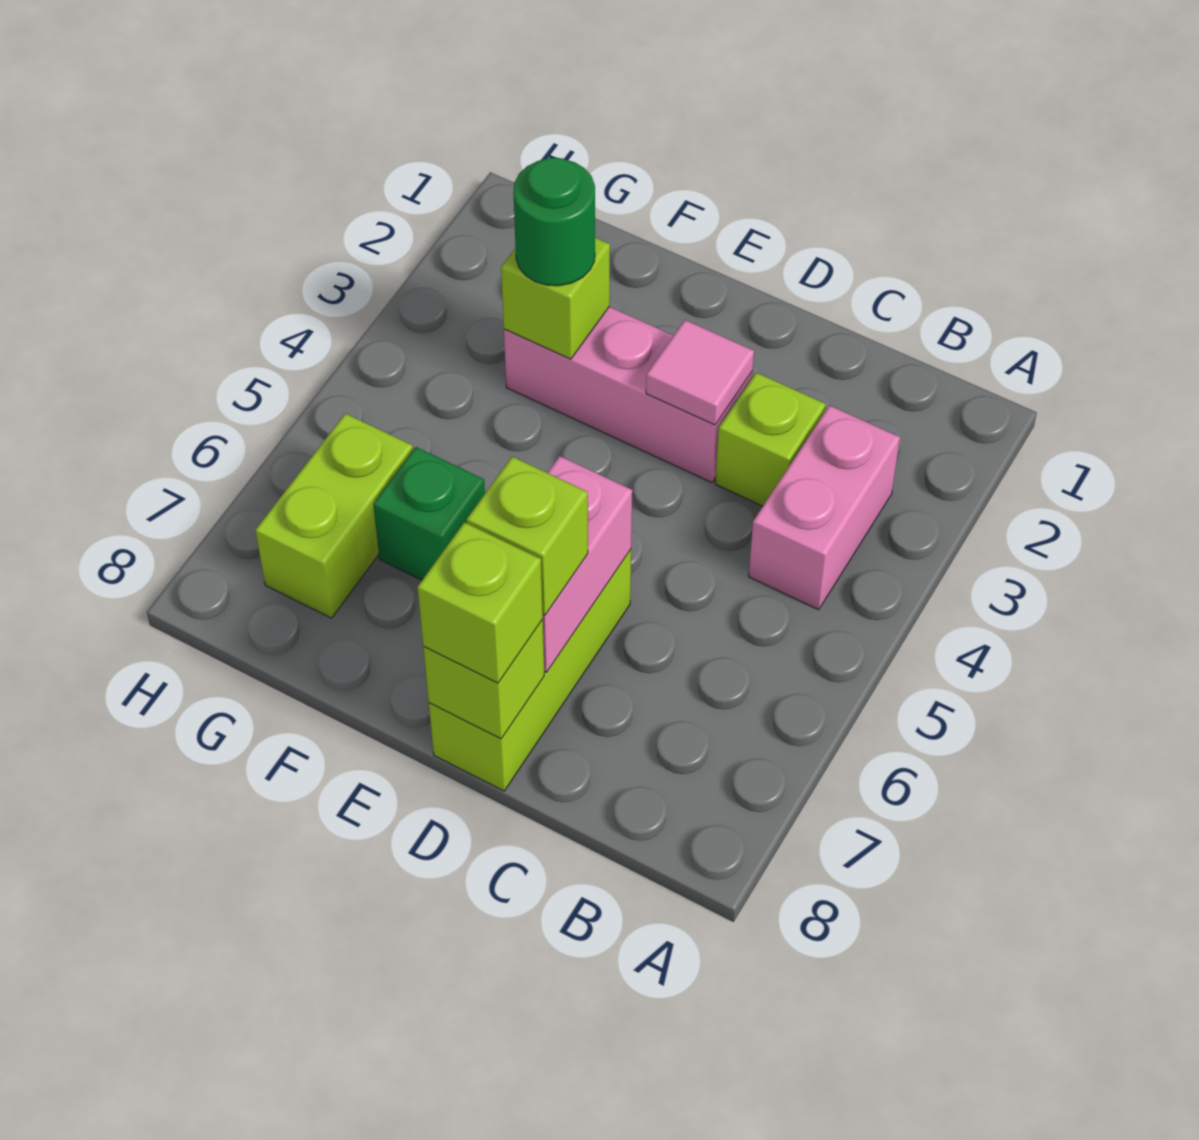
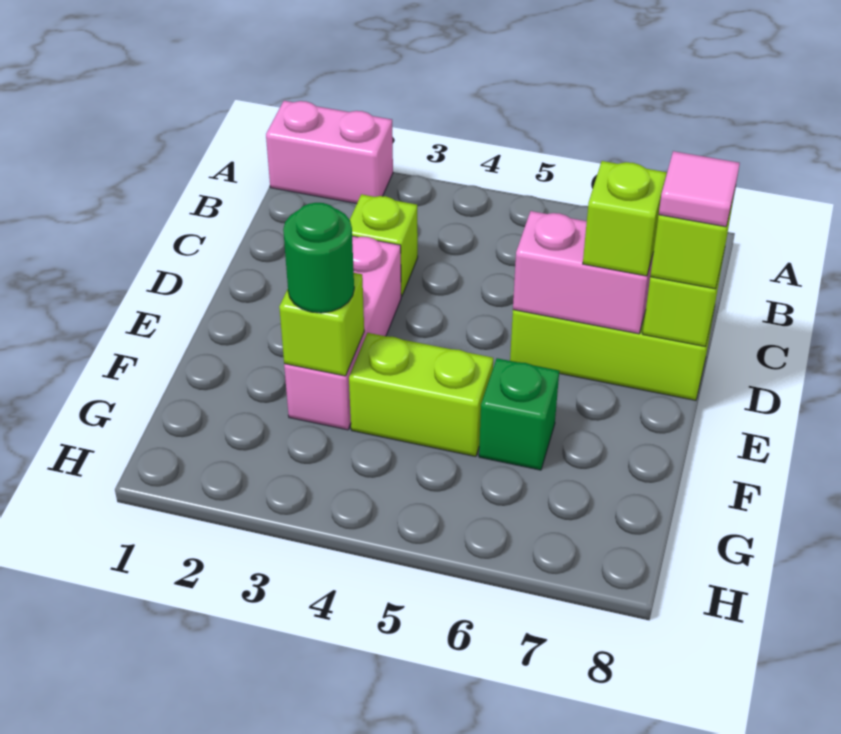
pink 1x2 brick [749,405,900,610] -> pink 1x2 brick moved to [266,101,393,204]
pink 1x1 tile [646,320,754,425] -> pink 1x1 tile moved to [659,151,740,227]
lime 1x2 brick [255,414,413,618] -> lime 1x2 brick moved to [349,333,493,457]

